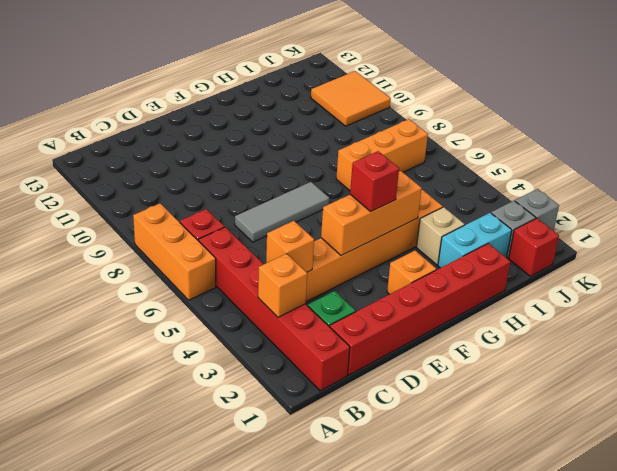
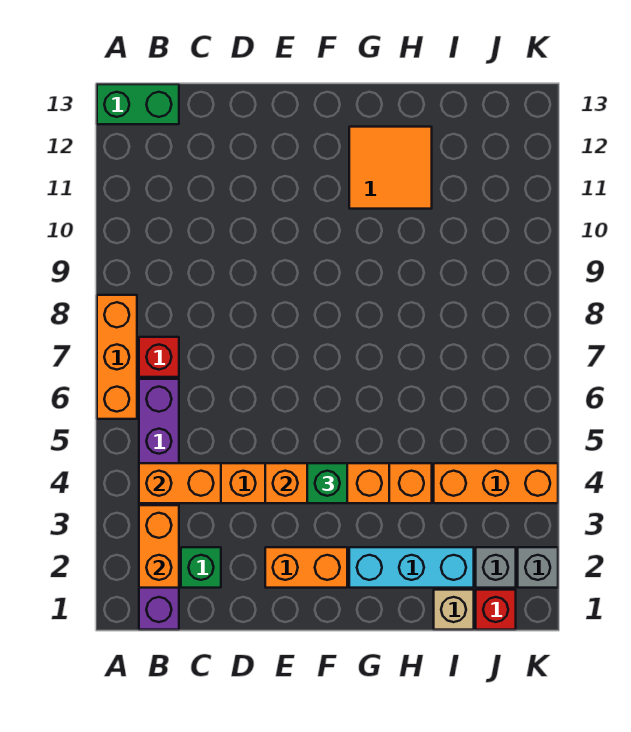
none -> green 1x2 brick [97,84,179,124]
red 1x6 brick [199,227,350,391] -> purple 1x6 brick [139,379,179,630]
orange 1x1 brick [258,254,307,317] -> orange 1x2 brick [139,505,179,588]
red 1x6 brick [330,243,510,375] -> none
orange 1x1 brick [266,221,314,272] -> orange 1x2 brick [139,463,221,503]
grey 1x3 tile [235,182,329,242] -> none
orange 1x1 brick [387,251,436,294] -> orange 1x2 brick [265,547,347,588]
red 1x1 brick [350,151,399,211] -> green 1x1 brick [307,463,347,503]
cyan 1x2 brick [438,213,512,268] -> cyan 1x3 brick [349,547,474,588]
tan 1x1 brick [417,207,465,265] -> tan 1x1 brick moved to [434,590,474,630]
orange 1x3 brick [336,119,428,191] -> orange 1x3 brick moved to [434,463,558,503]
orange 2x2 tile [311,71,391,126] -> orange 2x2 tile moved to [349,127,432,209]

